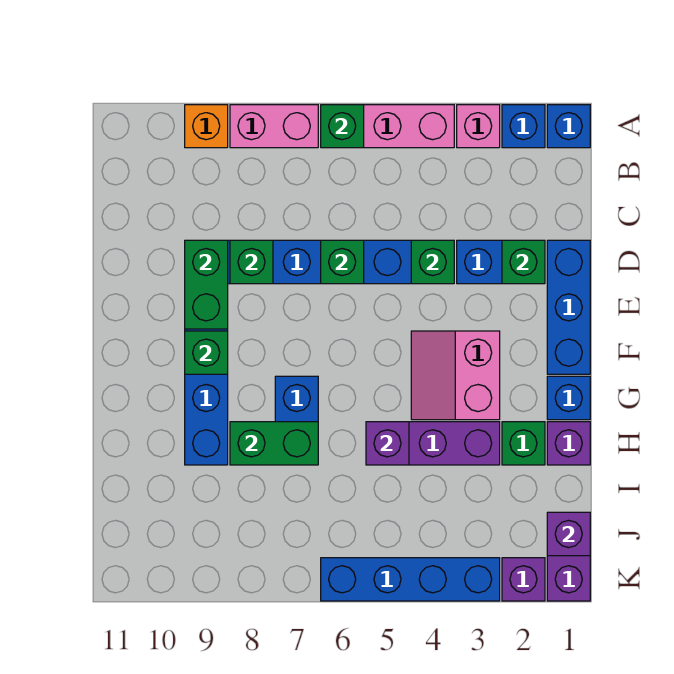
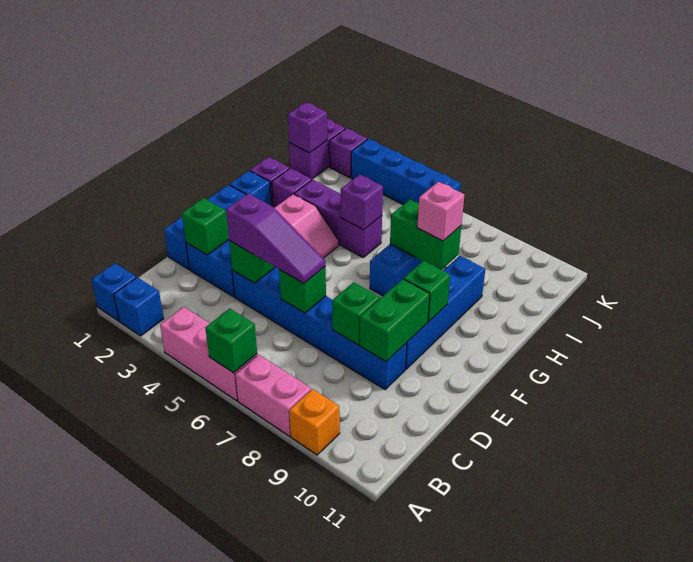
pink 1x1 brick [457,105,500,148] -> pink 1x1 brick moved to [417,182,464,241]
none -> purple 1x3 slope [226,193,325,284]
green 1x1 brick [502,422,545,465] -> purple 1x1 brick [272,168,312,208]

